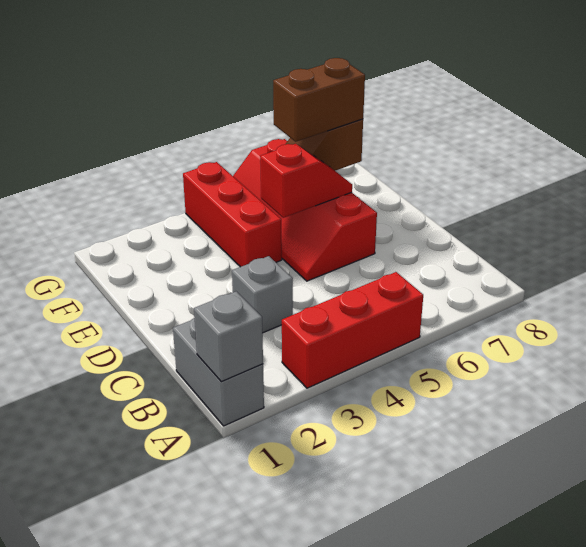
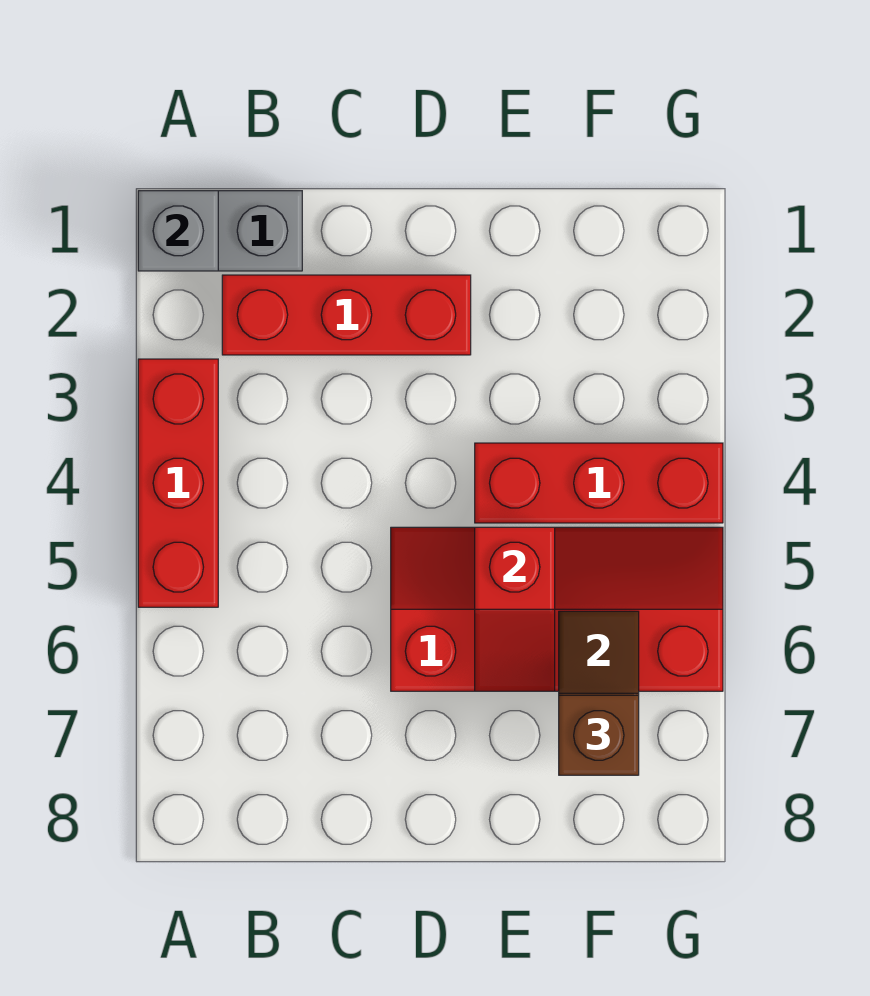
none -> red 1x3 brick [222,275,471,355]
grey 1x1 brick [232,256,293,333] -> none
brown 1x2 brick [273,58,365,142] -> brown 1x1 brick [559,695,639,775]

